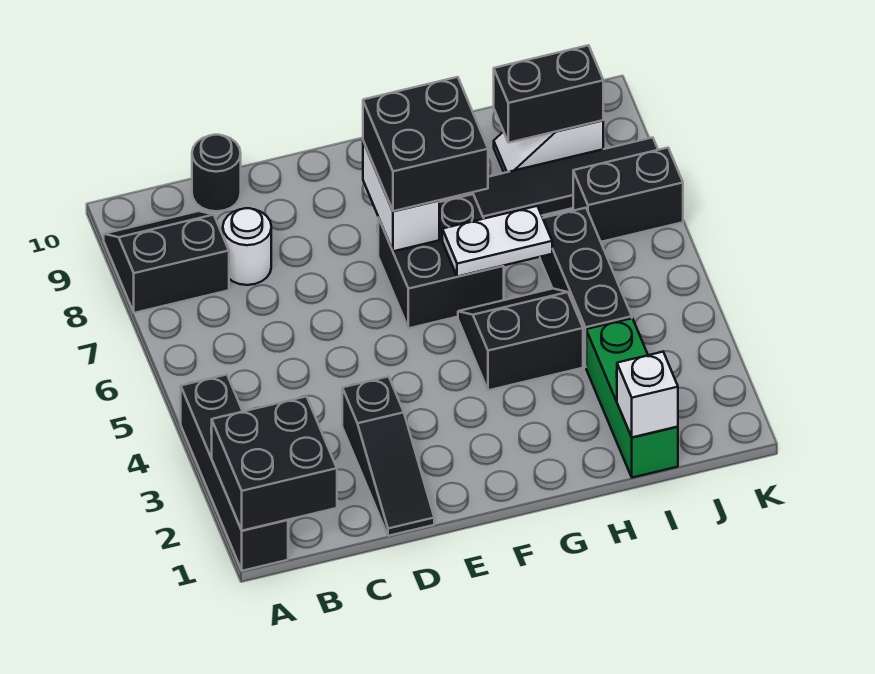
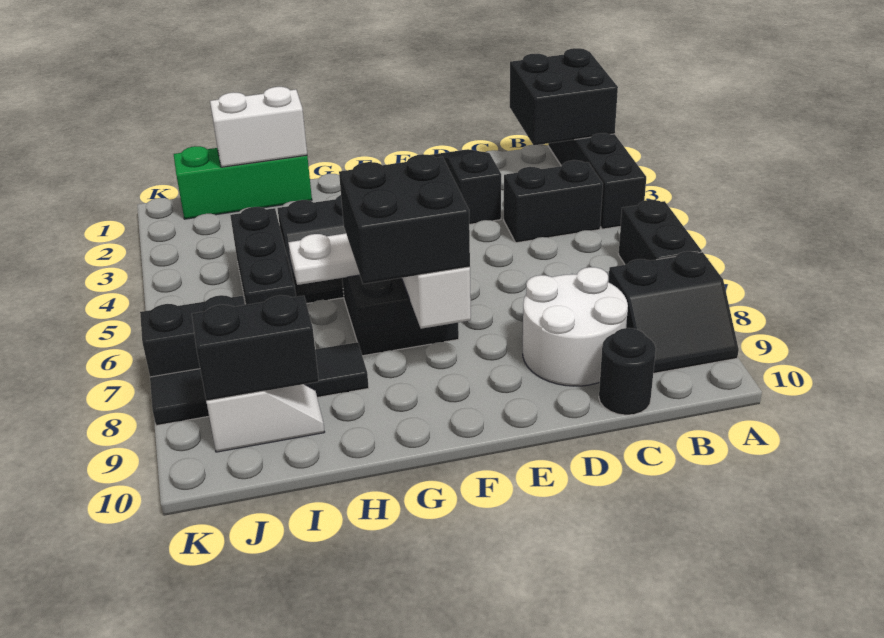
none -> black 1x2 brick [619,200,702,265]
none -> black 1x2 brick [504,160,603,243]
white 1x1 round brick [223,208,271,285] -> white 2x2 round brick [523,267,628,386]
green 1x3 brick [586,318,678,478] -> green 1x3 brick turned to [174,146,312,219]
white 1x1 brick [617,352,678,437] -> white 1x2 brick [210,87,307,167]

